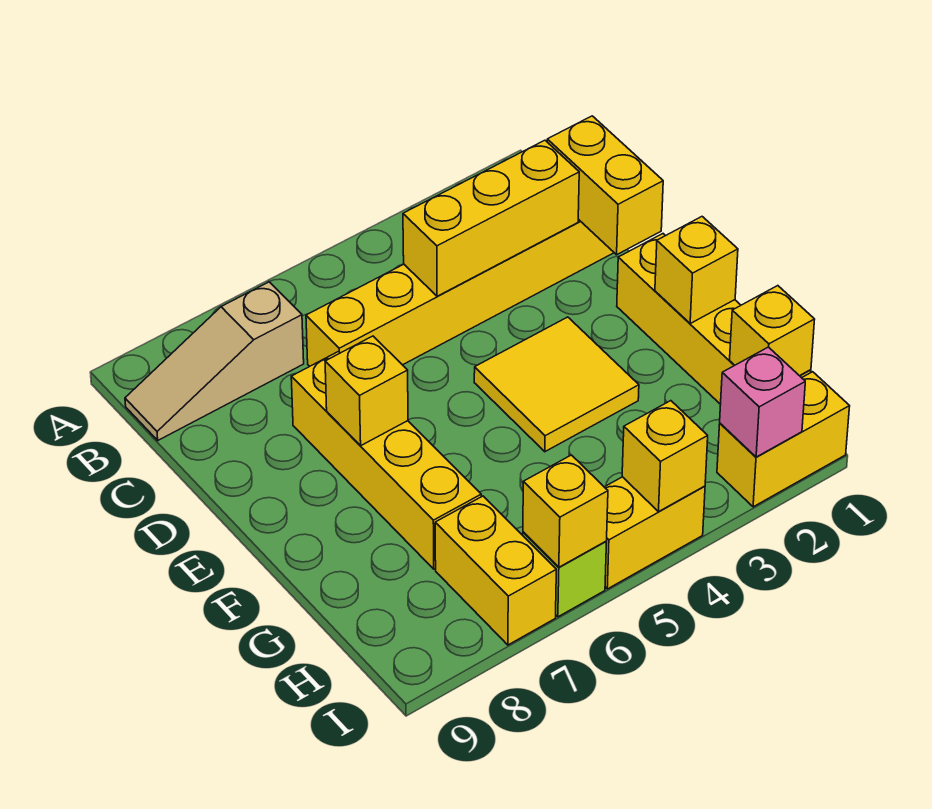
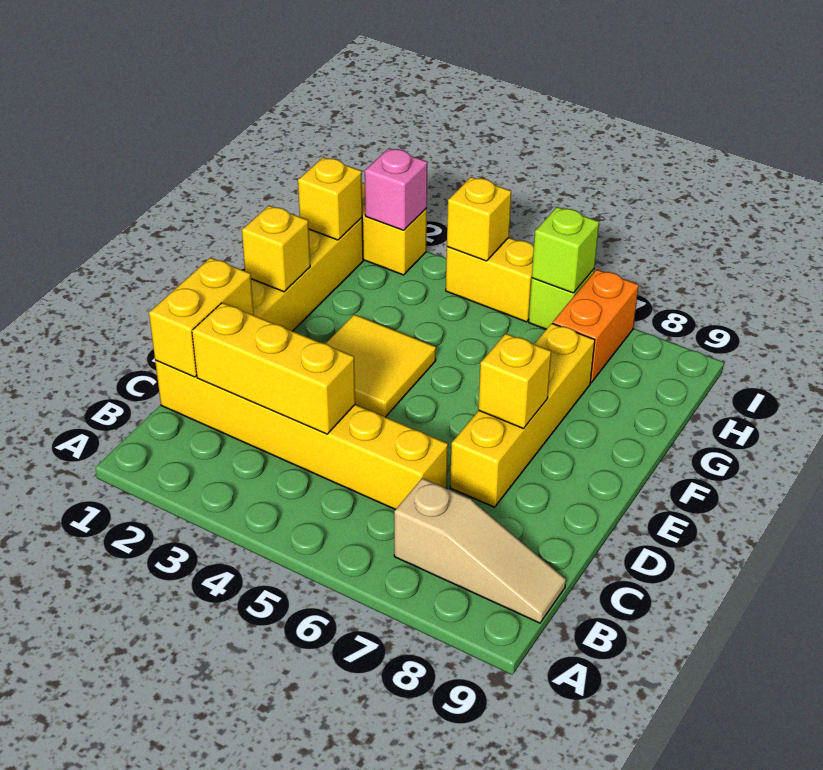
yellow 1x2 brick [435,496,556,645] -> orange 1x2 brick [553,269,639,383]
yellow 1x1 brick [523,455,608,567] -> lime 1x1 brick [532,207,599,293]

